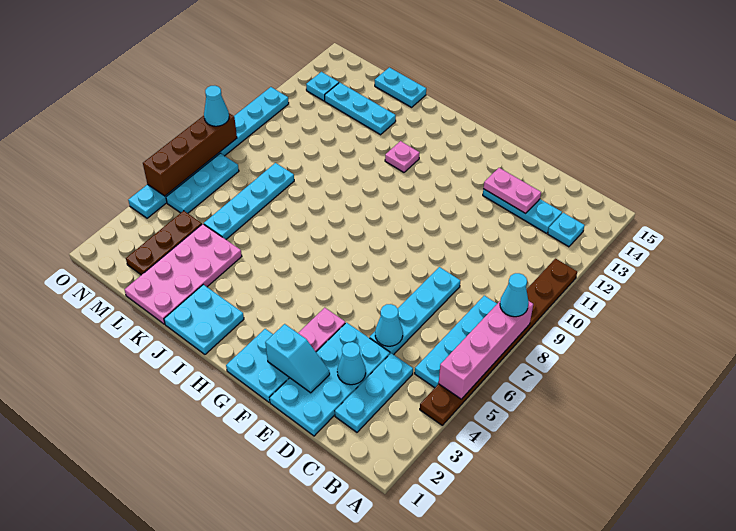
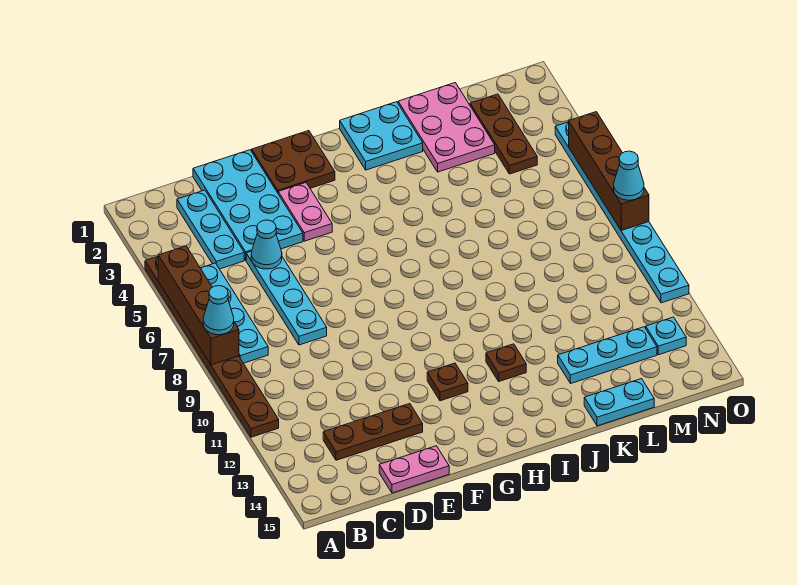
pink 1x4 brick [439,301,533,399] -> brown 1x4 brick [158,246,239,365]
cyan 1x1 plate [548,213,585,247] -> none
cyan 1x3 plate [483,189,562,233] -> brown 1x3 plate [323,404,423,460]
cyan 1x1 cone [337,342,366,385] -> none
pink 1x2 plate [483,168,541,214] -> pink 1x2 plate moved to [379,446,449,493]
cyan 1x2 slope [265,324,330,393] -> none
cyan 2x2 plate [226,329,290,402] -> brown 2x2 plate [252,131,335,193]
none -> brown 1x1 plate [427,363,468,401]
pink 1x1 plate [385,141,420,172] -> brown 1x1 plate [486,344,526,381]
pink 2x4 plate [125,224,242,324] -> pink 2x3 plate [398,83,495,172]
cyan 1x4 plate [204,163,294,239] -> none
cyan 1x3 plate [166,153,239,213] -> none

